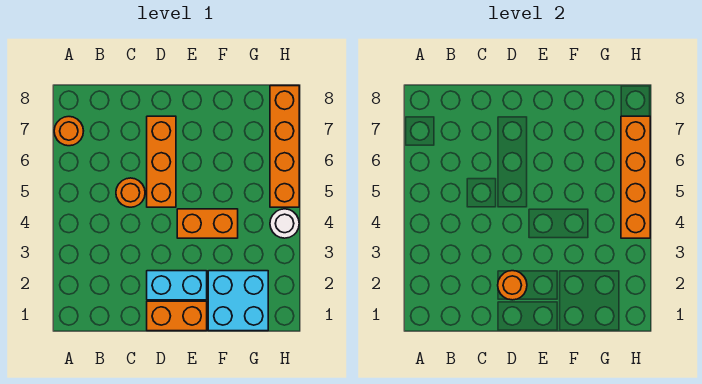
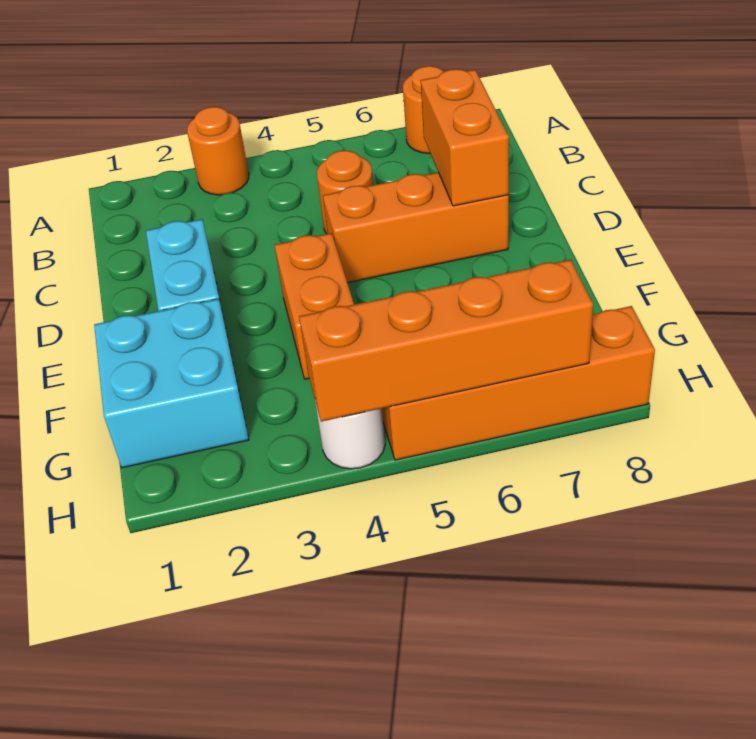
orange 1x2 brick [147,301,207,331] -> orange 1x2 brick moved to [421,69,509,206]
orange 1x1 round brick [498,271,527,300] -> orange 1x1 round brick moved to [187,107,249,195]

